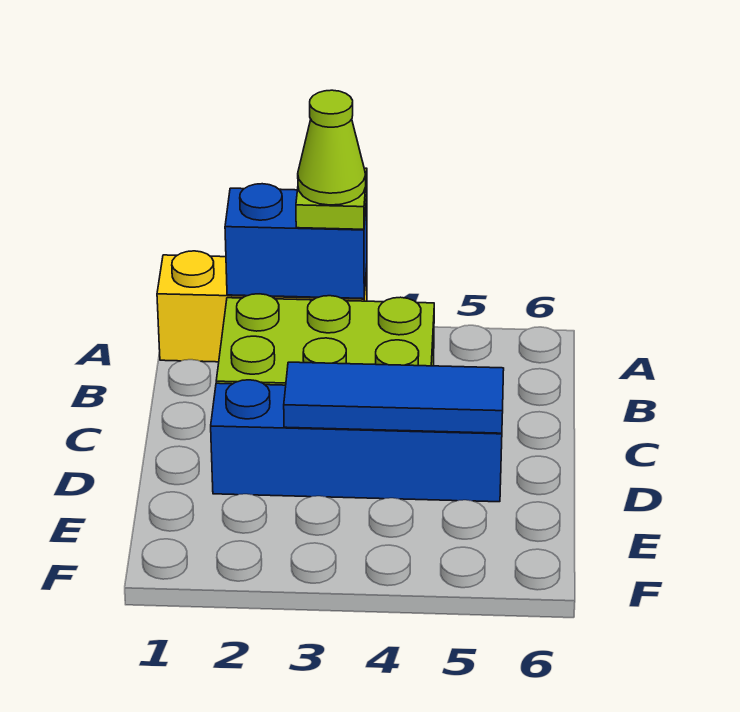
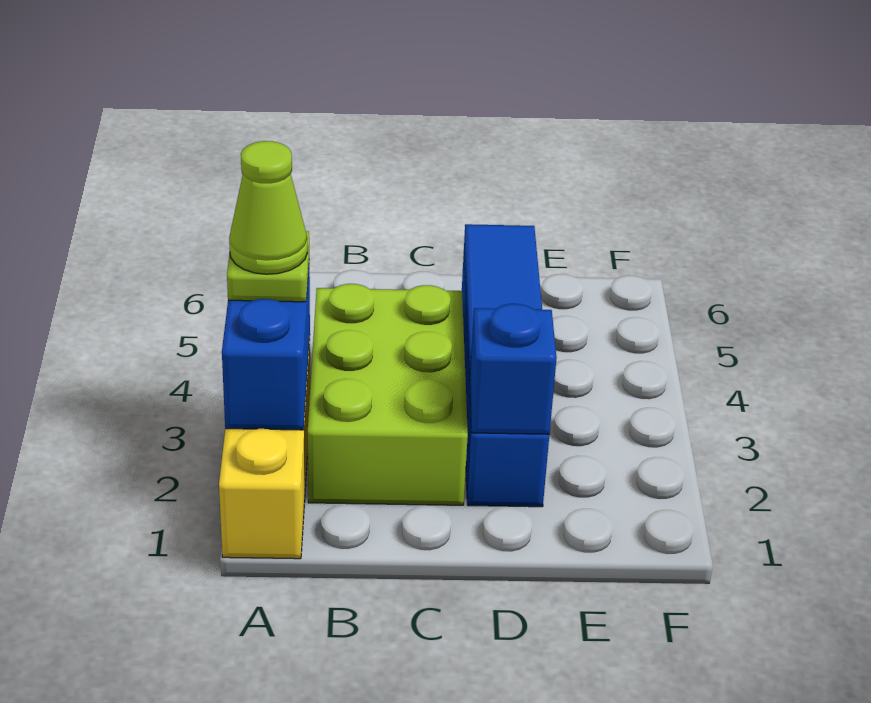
none -> blue 1x1 brick [470,304,557,434]

